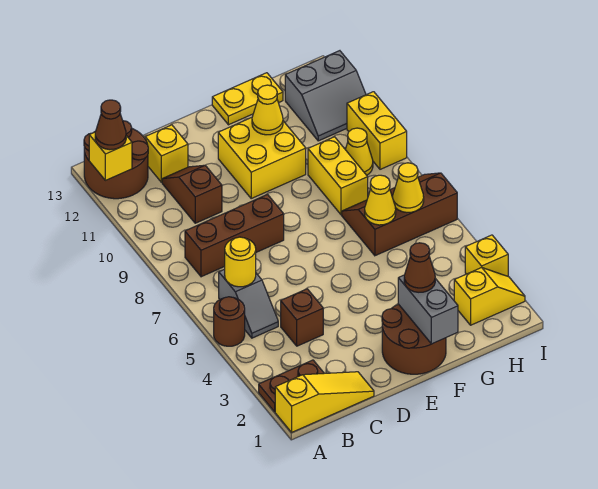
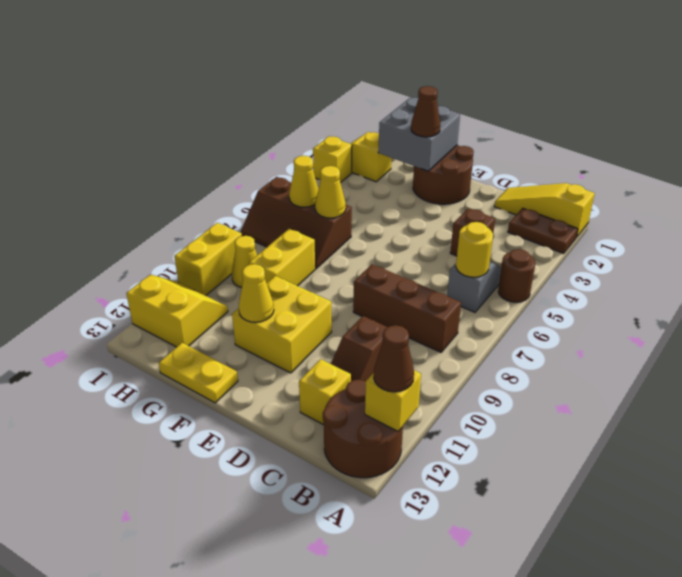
grey 1x2 brick [398,275,458,344] -> grey 2x2 brick [378,98,460,171]
grey 2x2 slope [285,51,366,141] -> yellow 2x2 slope [126,275,228,347]

